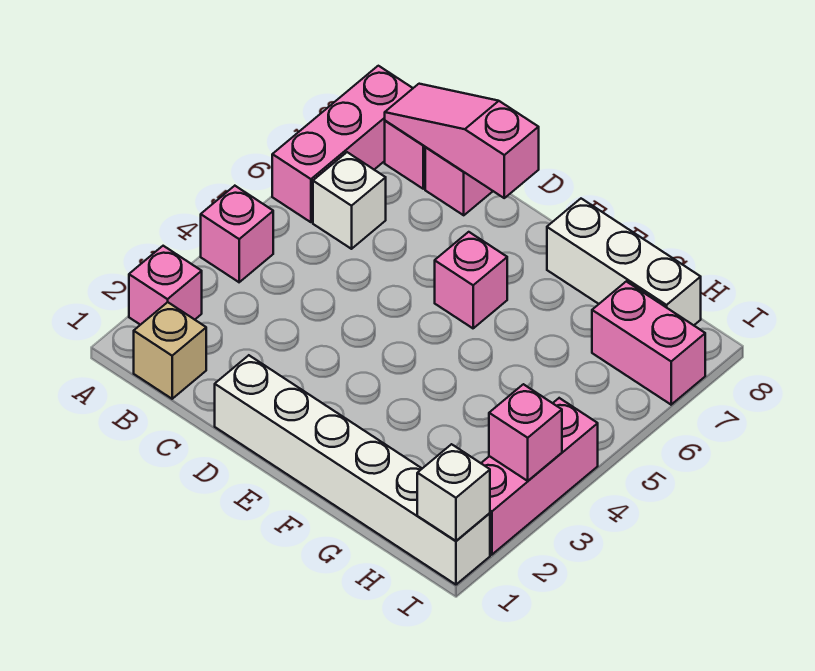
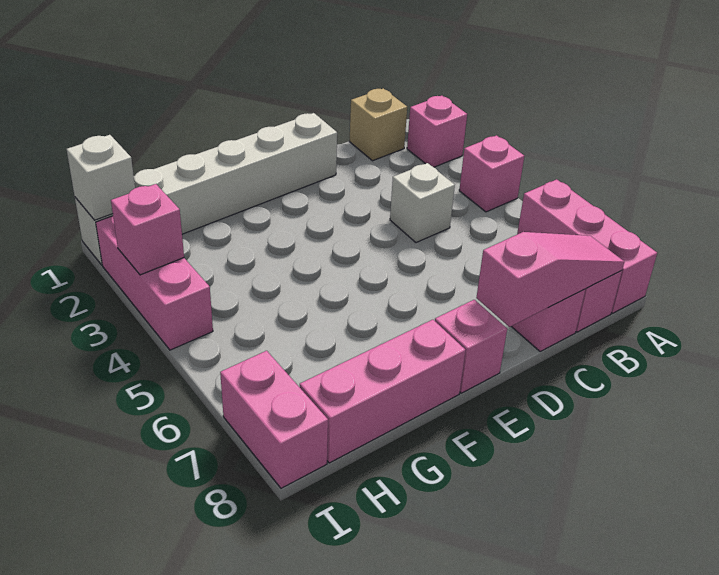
white 1x1 brick [313,152,386,249] -> white 1x1 brick moved to [390,163,455,243]
pink 1x1 brick [435,232,507,328] -> pink 1x1 brick moved to [435,300,507,393]
white 1x3 brick [547,199,701,325] -> pink 1x3 brick [300,320,466,463]
pink 1x2 brick [592,281,705,405] -> pink 1x2 brick turned to [220,351,328,488]

